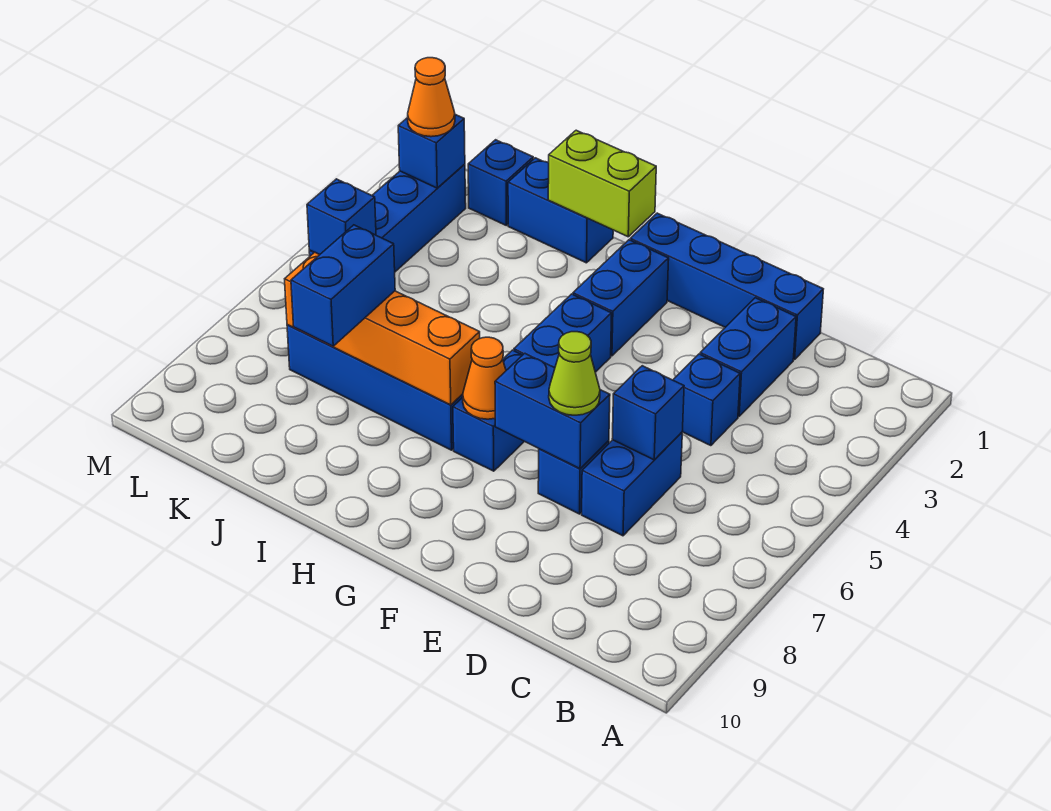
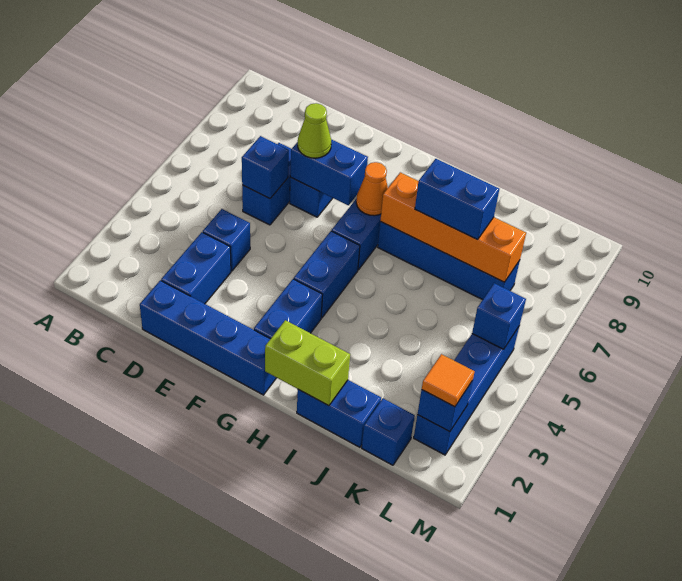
blue 1x2 brick [291,225,395,346] -> blue 1x2 brick turned to [415,159,499,239]
orange 1x1 cone [408,58,455,137] -> orange 1x1 tile [422,354,475,407]

